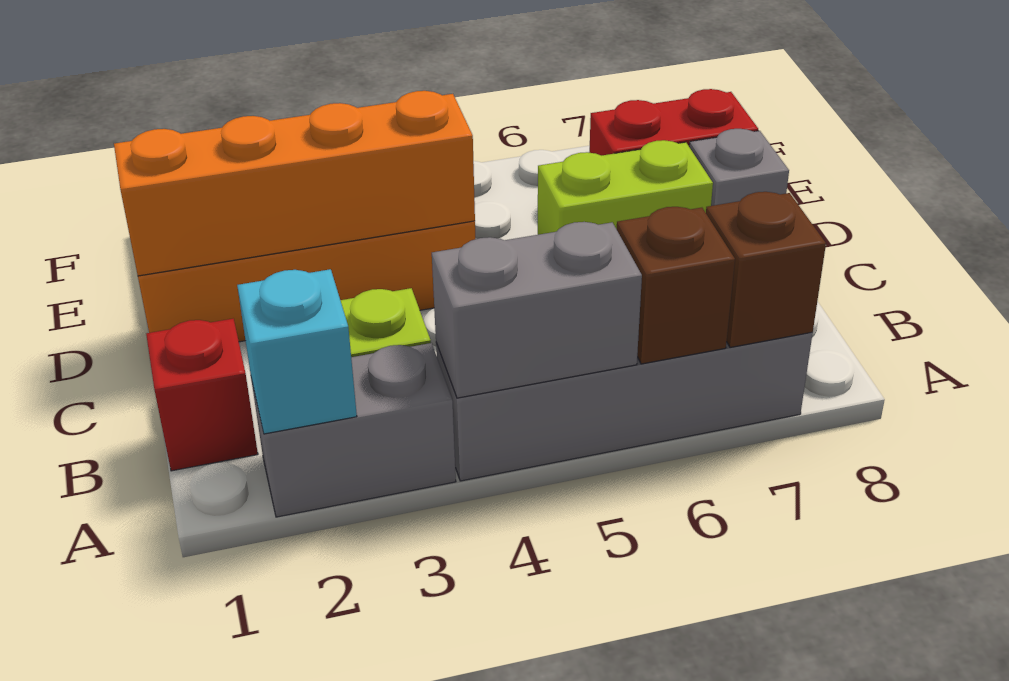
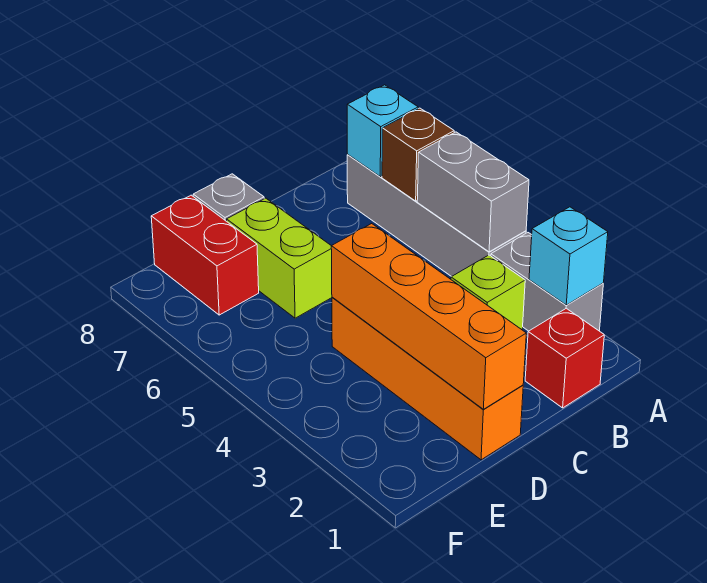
brown 1x1 brick [706,192,826,347] -> cyan 1x1 brick [347,85,418,177]

